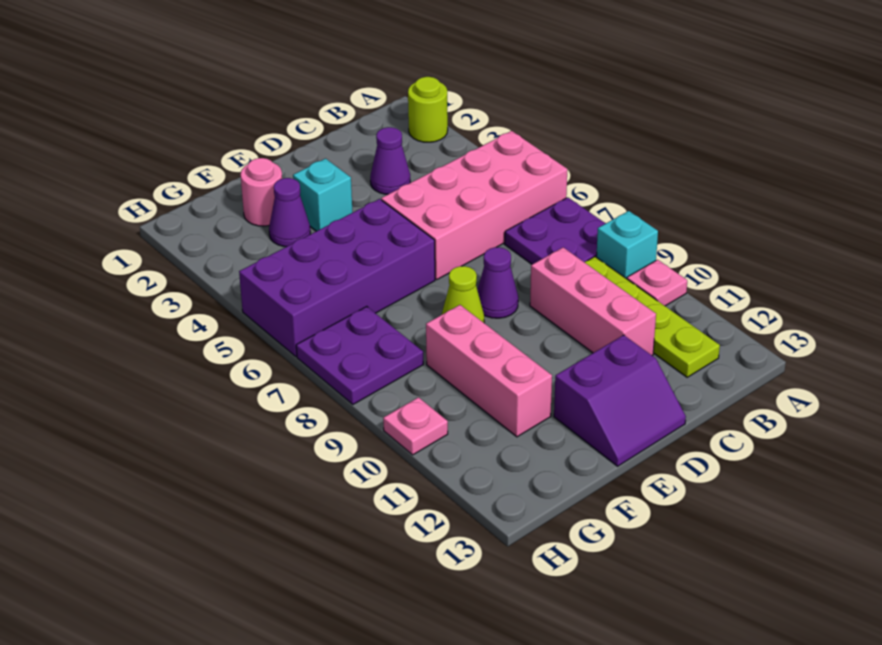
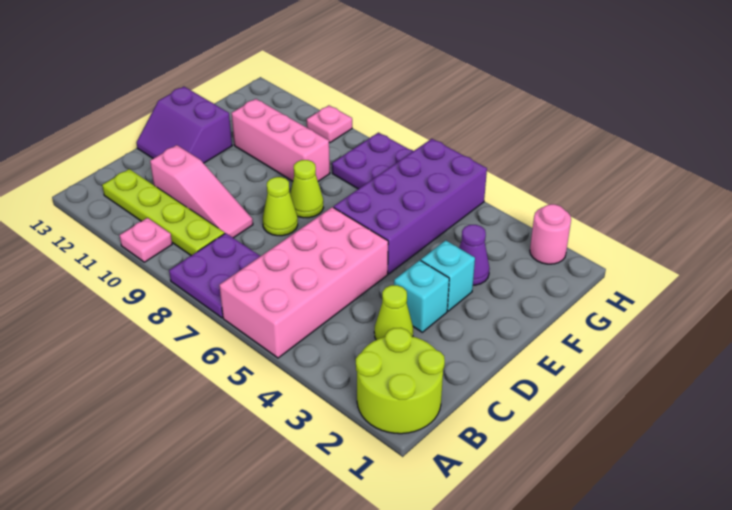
lime 1x1 round brick [408,77,448,142] -> lime 2x2 round brick [356,328,445,434]
cyan 1x1 brick [596,211,658,279] -> cyan 1x1 brick moved to [394,260,449,332]
purple 1x1 cone [370,127,410,194] -> lime 1x1 cone [374,285,413,340]
pink 1x3 brick [530,247,656,355] -> pink 1x3 slope [150,145,253,238]
purple 1x1 cone [477,247,518,318] -> lime 1x1 cone [263,177,298,236]
purple 2x2 slope [554,335,686,466] -> purple 2x2 slope turned to [136,87,232,163]
pink 1x1 round brick [241,158,282,226] -> pink 1x1 round brick moved to [530,204,571,264]

